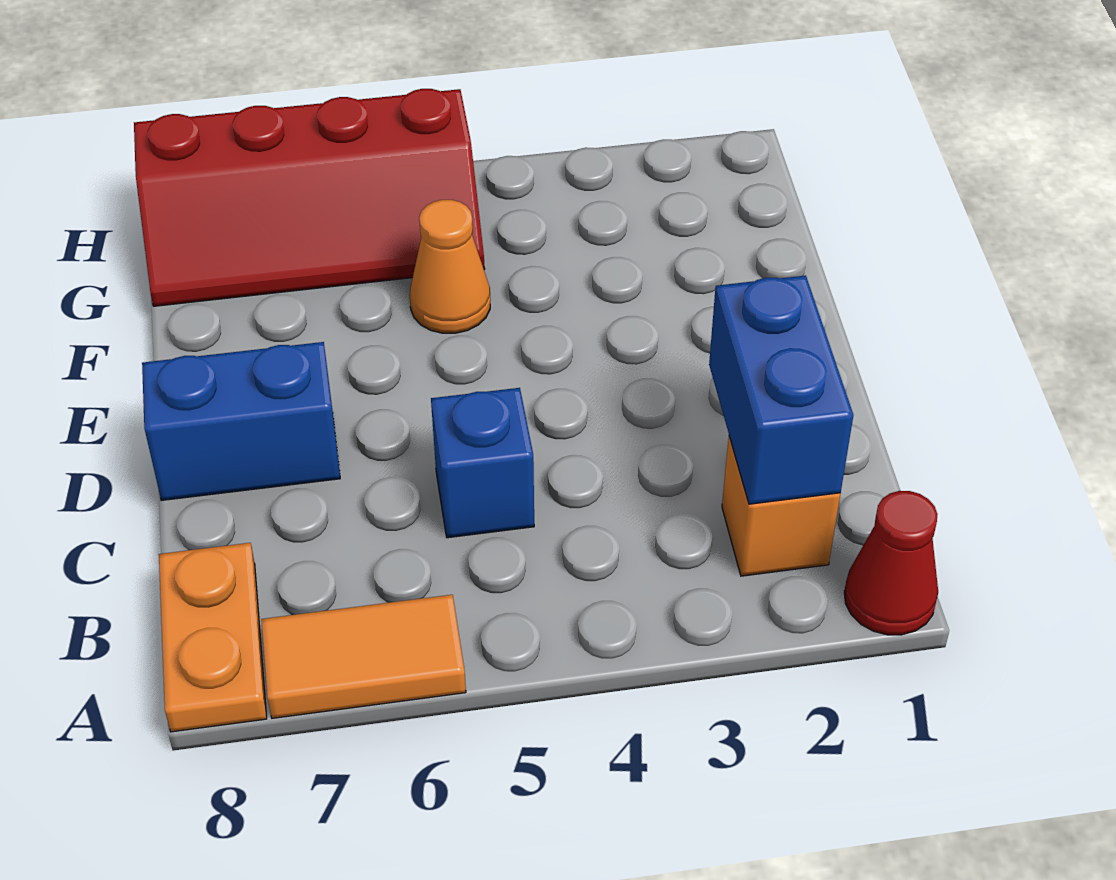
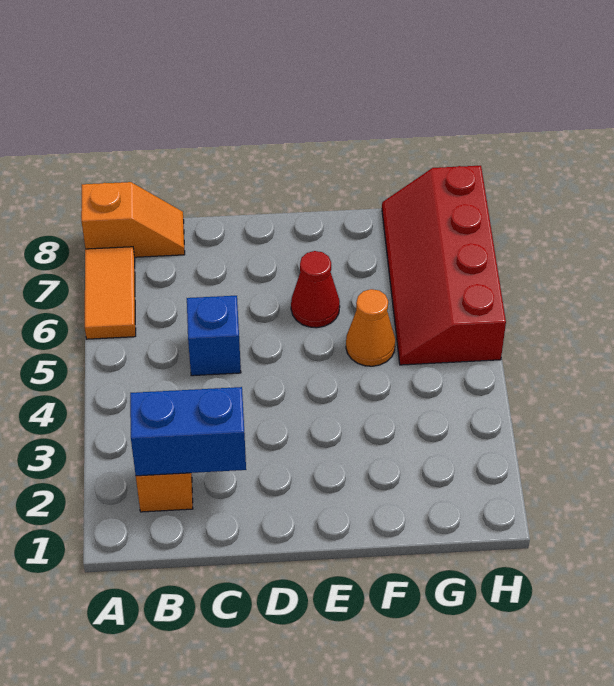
red 1x1 cone [844,491,938,635] -> red 1x1 cone moved to [291,251,340,328]
orange 1x2 plate [159,543,267,732] -> orange 1x2 slope [81,182,185,257]
blue 1x2 brick [142,342,340,500] -> none

